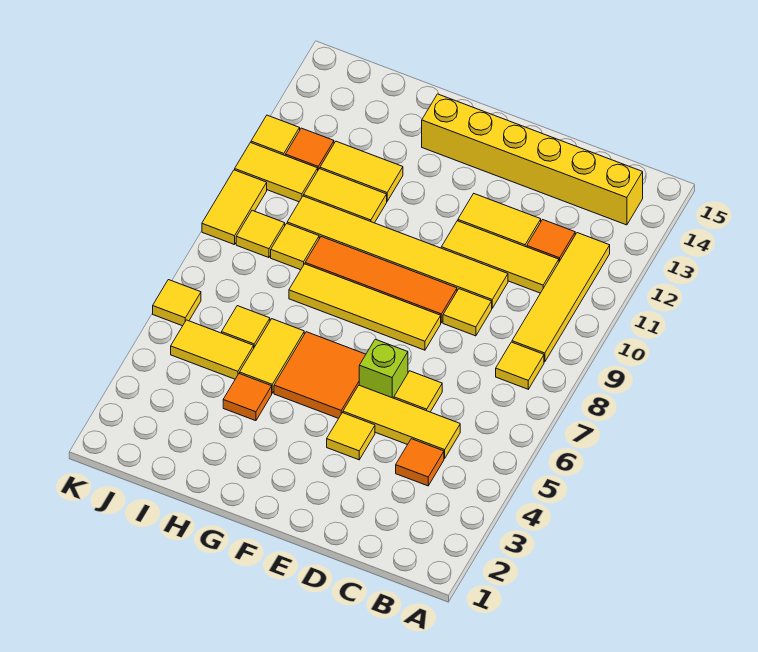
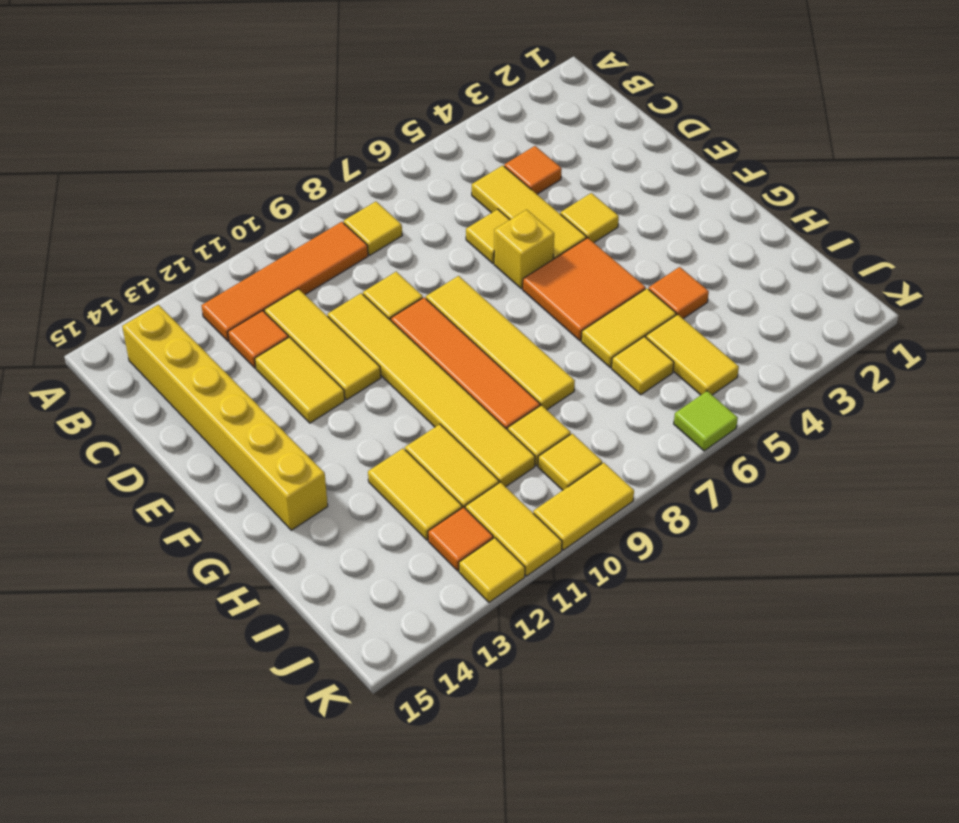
yellow 1x4 tile [512,233,610,362] -> orange 1x4 tile [201,222,368,341]
lime 1x1 brick [359,339,408,398] -> yellow 1x1 brick [494,210,554,289]
yellow 1x1 tile [153,280,201,326] -> lime 1x1 tile [674,391,738,451]

